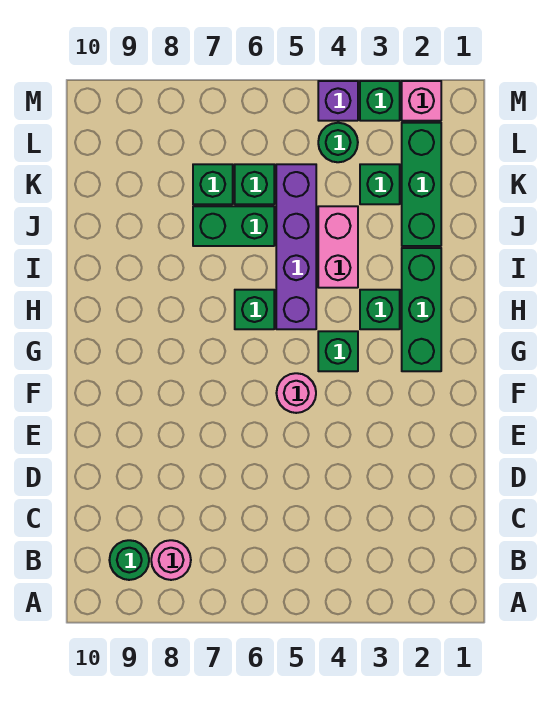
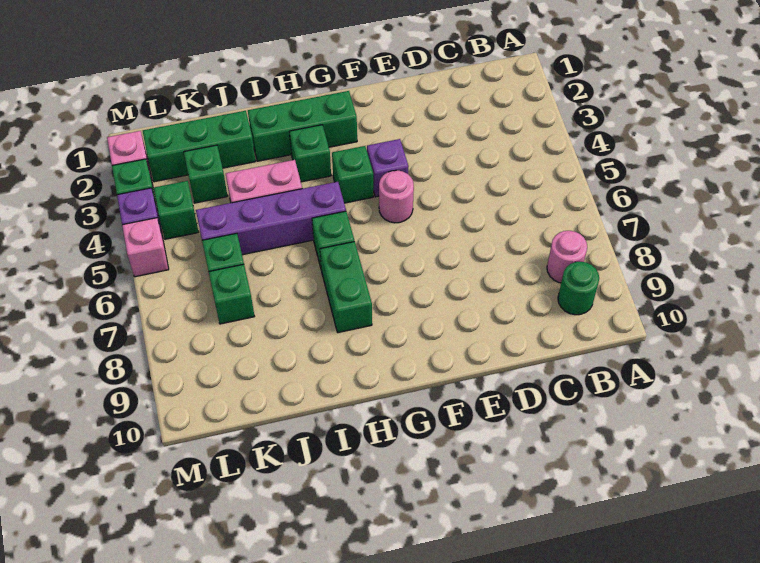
none -> purple 1x1 brick [367,139,409,197]
green 1x2 brick [193,206,274,246] -> green 1x2 brick moved to [320,242,372,333]
green 1x1 round brick [318,123,358,162] -> green 1x1 brick [153,181,198,239]
none -> pink 1x1 brick [122,218,169,277]

